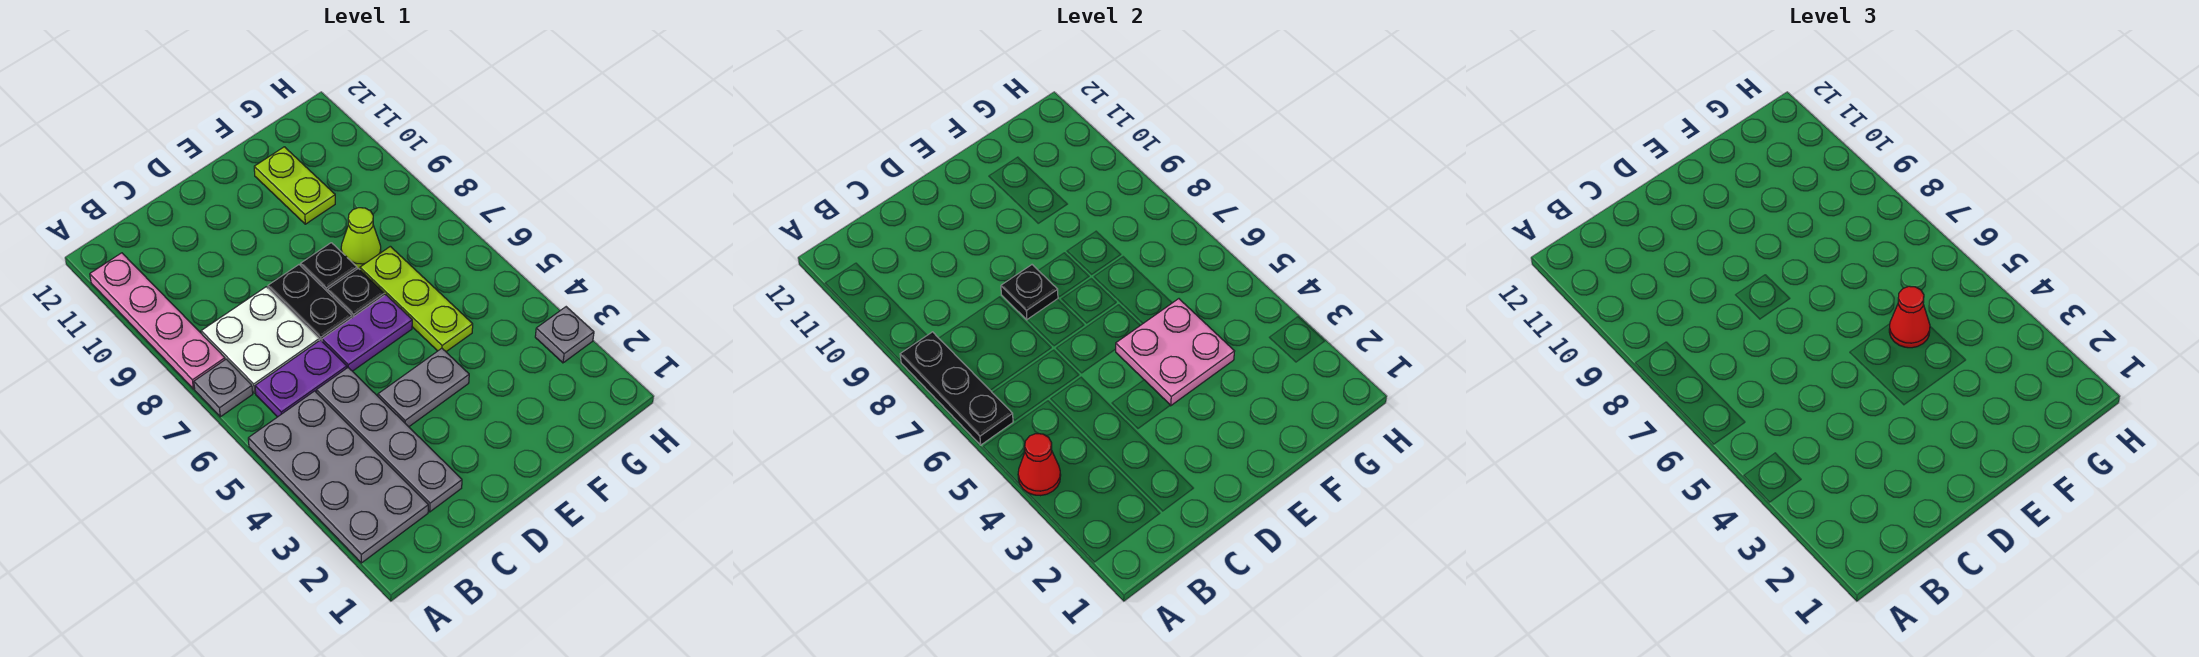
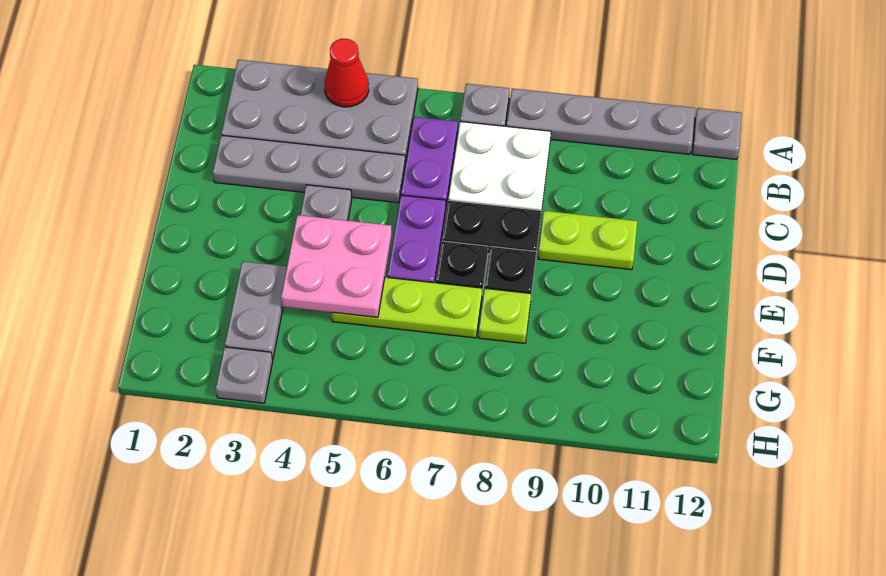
black 1x3 plate [900,332,1013,445] -> none
pink 1x4 plate [90,253,225,389] -> grey 1x4 plate [507,88,695,154]
none -> grey 1x1 plate [692,108,742,159]
black 1x1 plate [1001,265,1058,320] -> none
none -> grey 1x2 plate [225,261,287,359]
red 1x1 cone [1889,286,1930,348] -> none
lime 1x1 cone [341,208,381,269] -> lime 1x1 plate [479,288,531,344]
lime 1x2 plate [254,147,335,224] -> lime 1x2 plate moved to [538,211,637,270]

